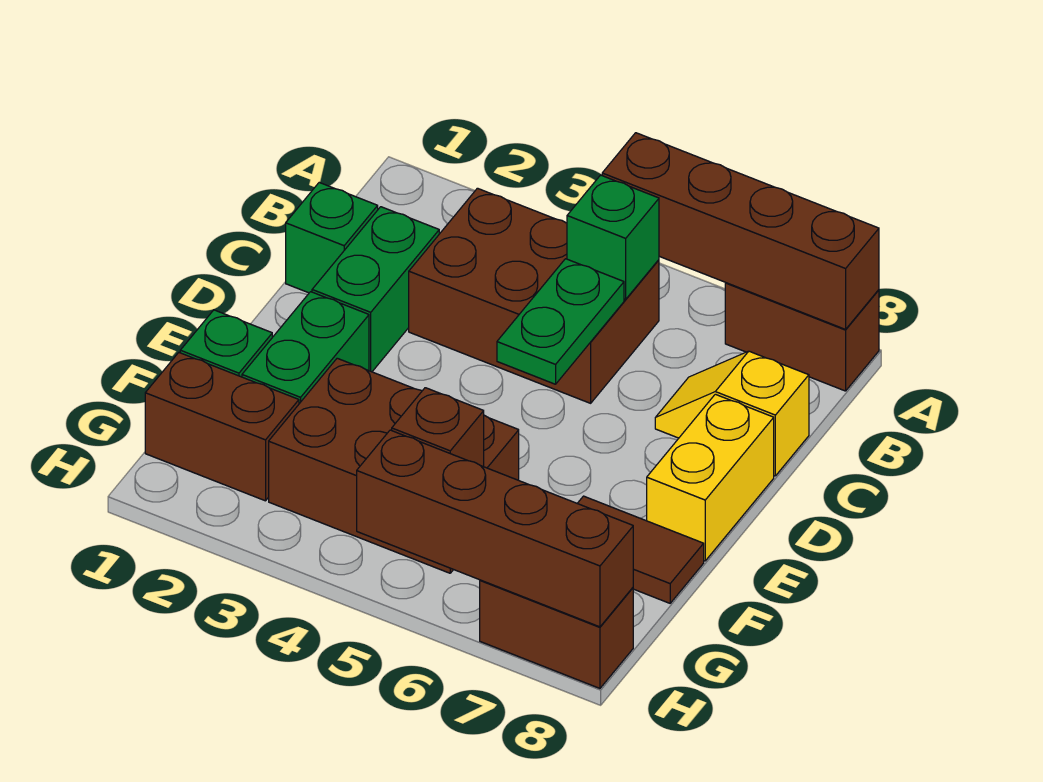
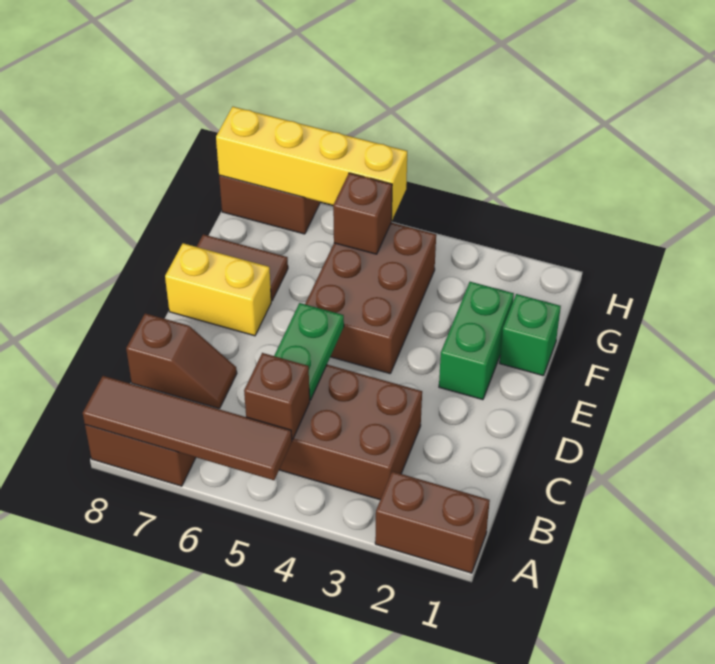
brown 1x4 brick [602,133,879,329] -> brown 1x4 tile [83,376,292,480]
green 1x1 brick [567,175,659,299] -> brown 1x1 brick [244,353,310,440]
green 1x1 brick [286,183,378,293] -> none
green 1x2 brick [312,207,439,372] -> none
yellow 1x2 slope [655,351,809,476] -> brown 1x2 slope [126,313,237,409]
yellow 1x2 brick [647,394,774,561] -> yellow 1x2 brick turned to [165,243,271,336]
brown 2x3 brick [269,358,519,573] -> brown 2x3 brick turned to [305,223,436,374]
brown 1x2 brick [145,353,299,501] -> brown 1x2 brick moved to [375,471,490,573]
brown 1x4 brick [357,430,633,627] -> yellow 1x4 brick [216,107,407,220]

